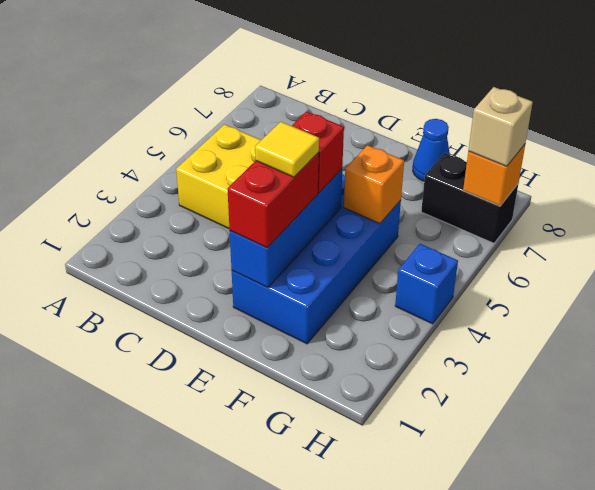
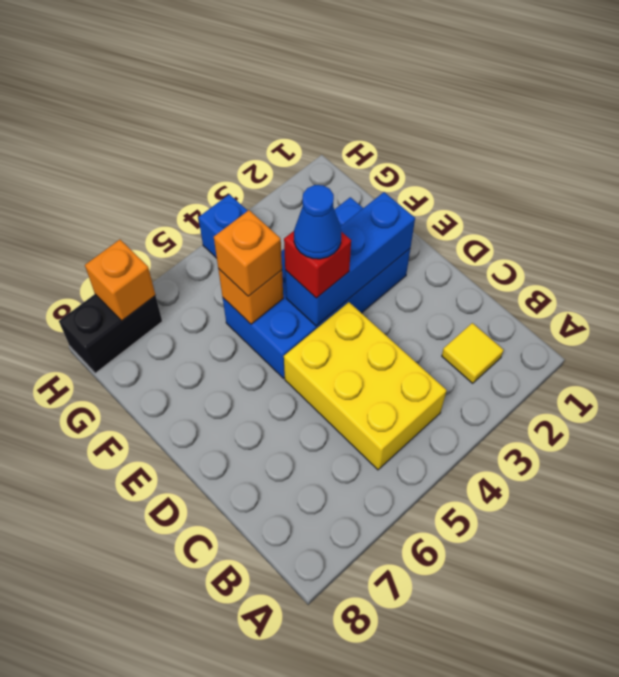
red 1x2 brick [228,152,319,248] -> none
yellow 1x1 tile [255,122,319,177] -> yellow 1x1 tile moved to [442,323,504,383]
none -> orange 1x1 brick [214,210,282,296]
blue 1x1 cone [413,119,450,181] -> blue 1x1 cone moved to [294,185,341,259]
black 1x2 brick [421,153,518,243] -> black 1x2 brick turned to [59,294,162,373]
tan 1x1 brick [468,87,533,166] -> none

